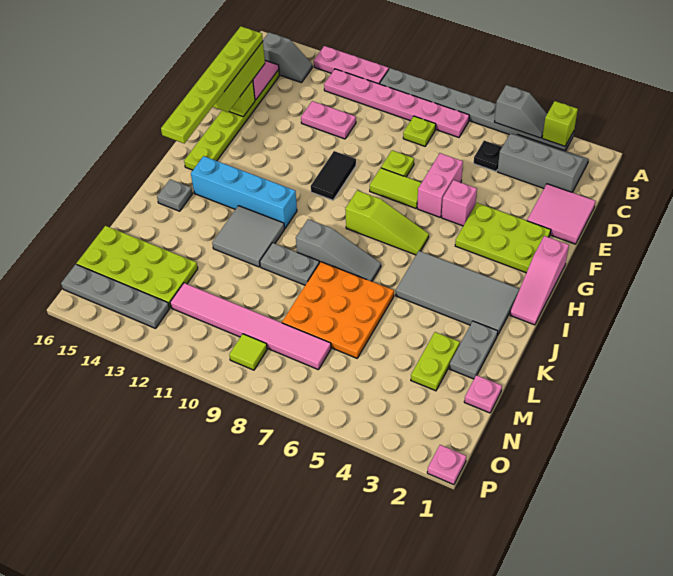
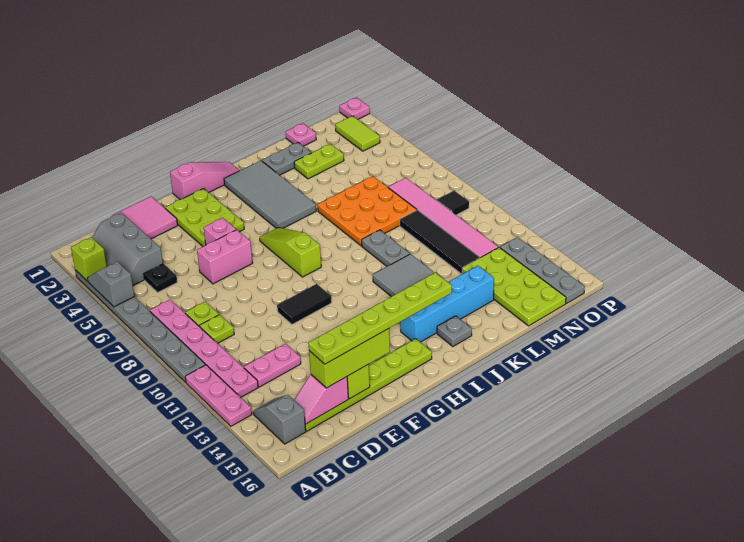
pink 1x2 plate [301,101,356,139] -> pink 1x2 plate turned to [244,344,301,387]
lime 1x1 plate [381,150,414,177] -> lime 1x1 plate moved to [200,315,234,343]
lime 1x2 tile [370,168,421,208] -> lime 1x2 tile moved to [335,116,380,151]
cyan 1x4 brick [191,156,297,228] -> cyan 1x4 brick turned to [400,266,494,342]
grey 1x3 slope [296,219,381,281] -> none
none -> black 1x4 tile [400,210,480,274]
lime 1x1 tile [229,334,267,370] -> black 1x1 tile [437,191,469,215]

